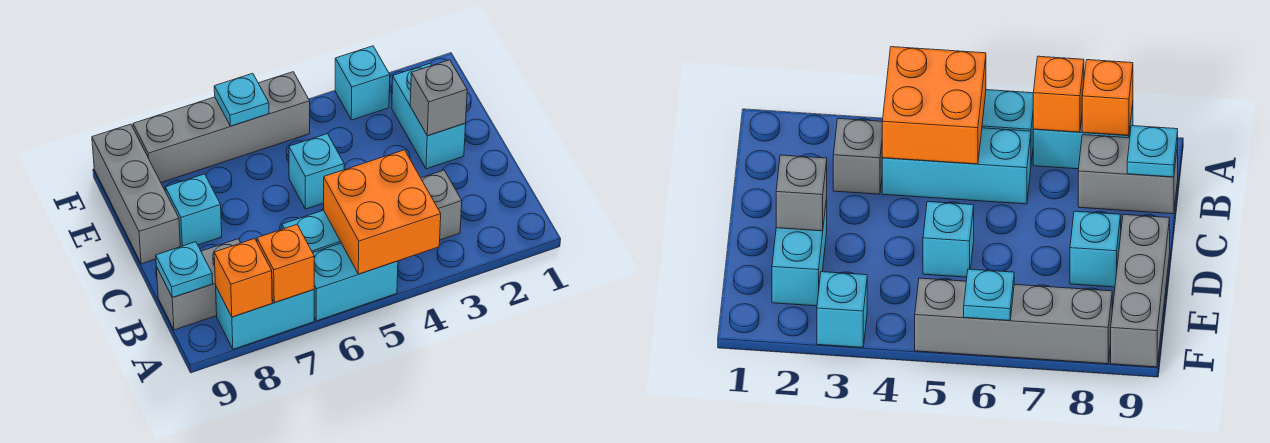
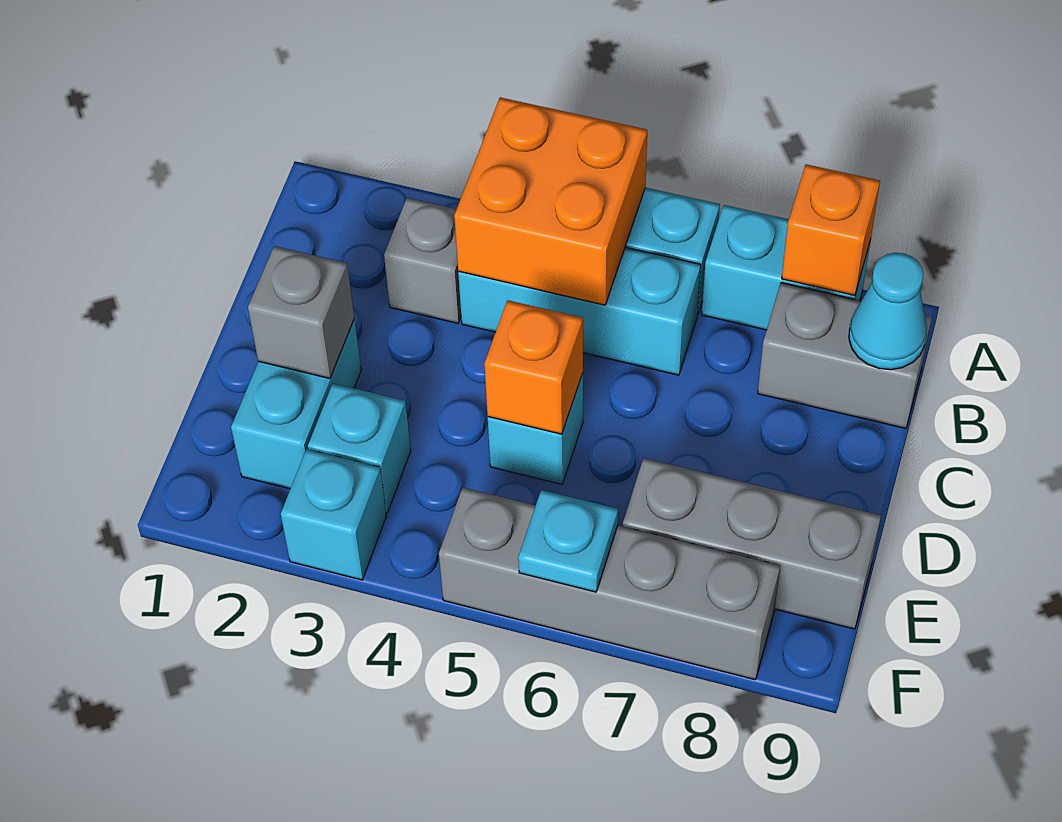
orange 1x1 brick [257,225,314,303] -> orange 1x1 brick moved to [484,300,583,434]
cyan 1x1 plate [156,242,213,298] -> cyan 1x1 cone [849,253,927,370]
cyan 1x1 brick [165,174,222,246] -> cyan 1x1 brick moved to [308,383,411,513]
grey 1x3 brick [92,124,181,264] -> grey 1x3 brick turned to [623,458,881,629]

